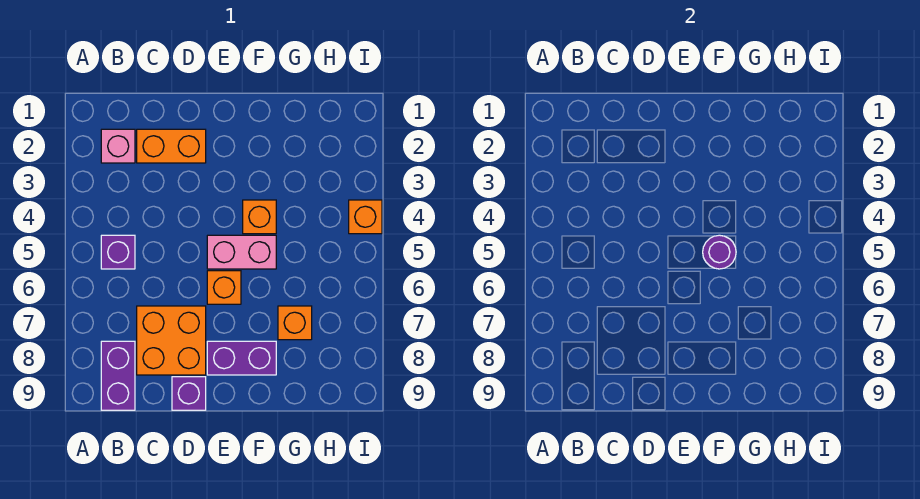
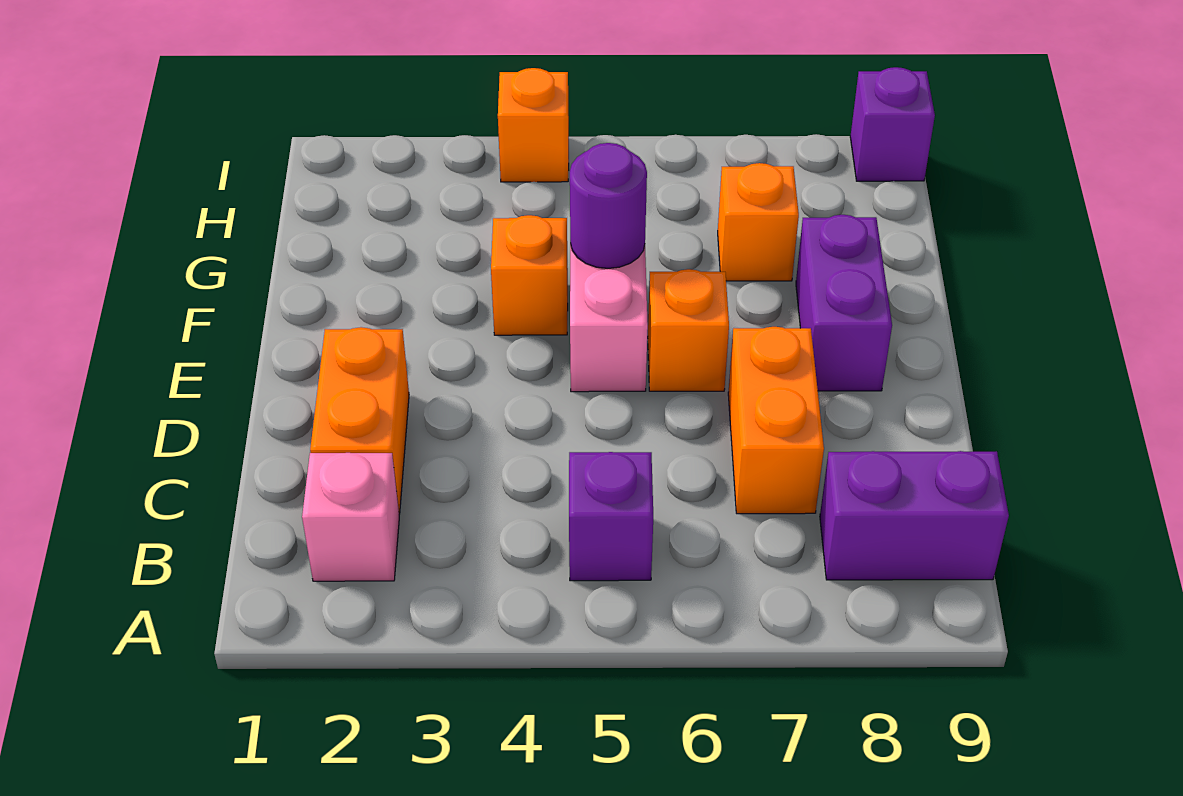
orange 2x2 brick [137,306,206,375] -> orange 1x2 brick [728,327,824,514]
purple 1x1 brick [172,377,206,410] -> purple 1x1 brick moved to [850,67,935,181]

